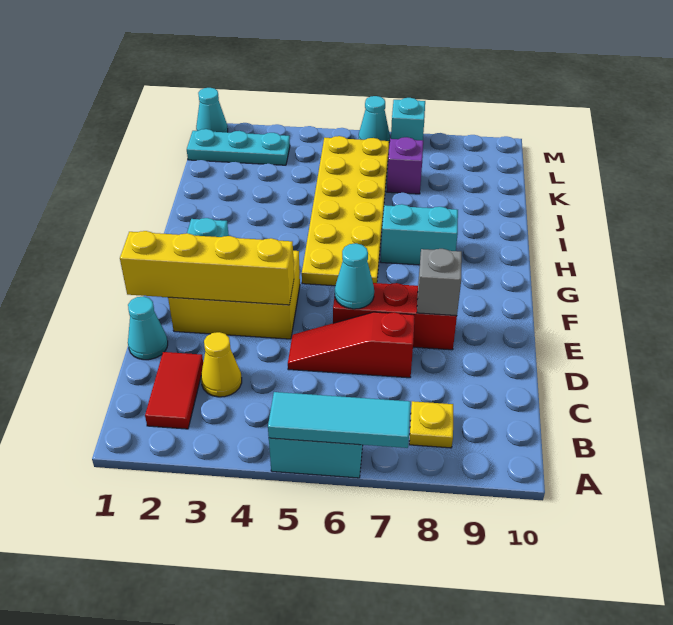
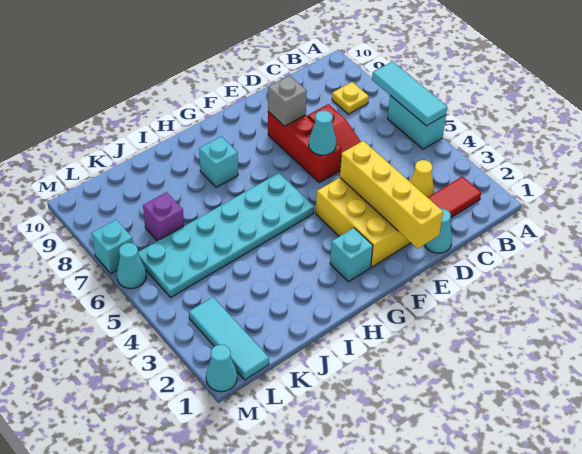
yellow 2x6 plate [302,136,389,286] -> cyan 2x6 plate [138,173,314,297]
cyan 1x2 brick [381,204,458,265] -> cyan 1x1 brick [199,136,238,187]
cyan 1x3 plate [187,129,290,165] -> cyan 1x3 tile [189,297,269,380]

